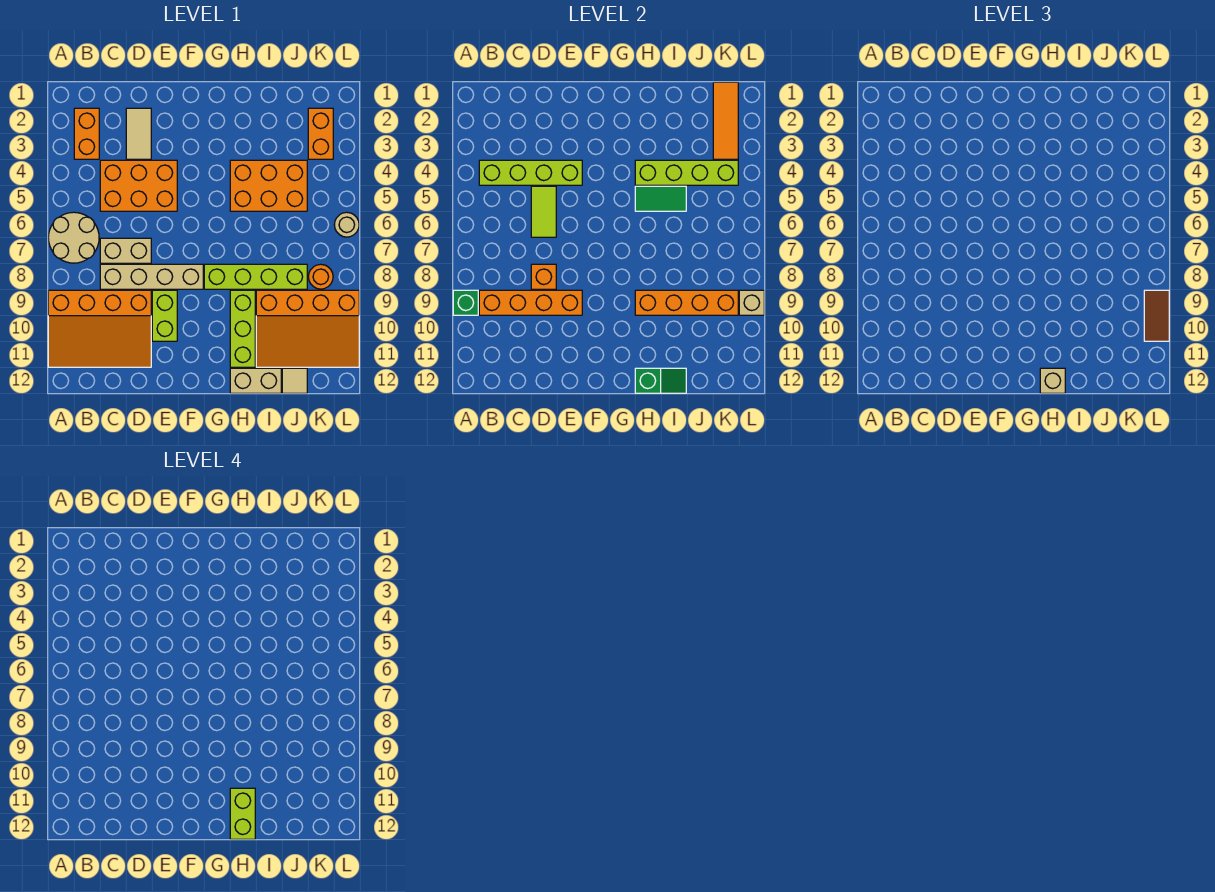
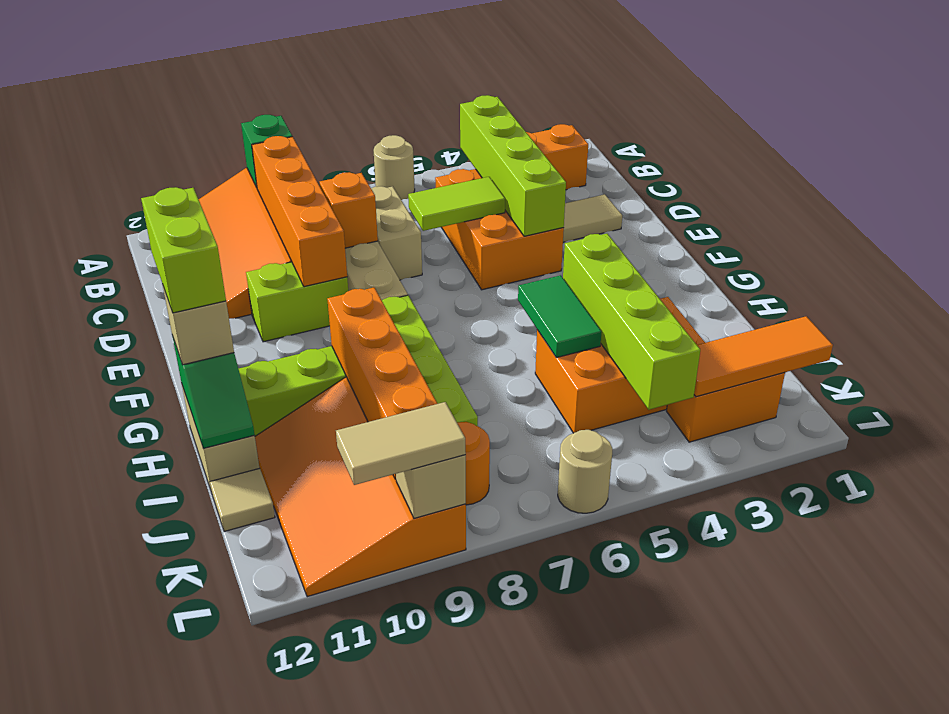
tan 2x2 round brick [48,212,99,263] -> tan 1x1 round brick [374,135,415,200]
orange 2x3 brick [230,160,307,211] -> orange 2x3 brick turned to [535,297,705,433]
lime 1x2 brick [230,788,255,839] -> lime 1x2 brick turned to [141,187,226,313]
brown 1x2 tile [1144,290,1169,341] -> tan 1x2 tile [336,402,466,485]

